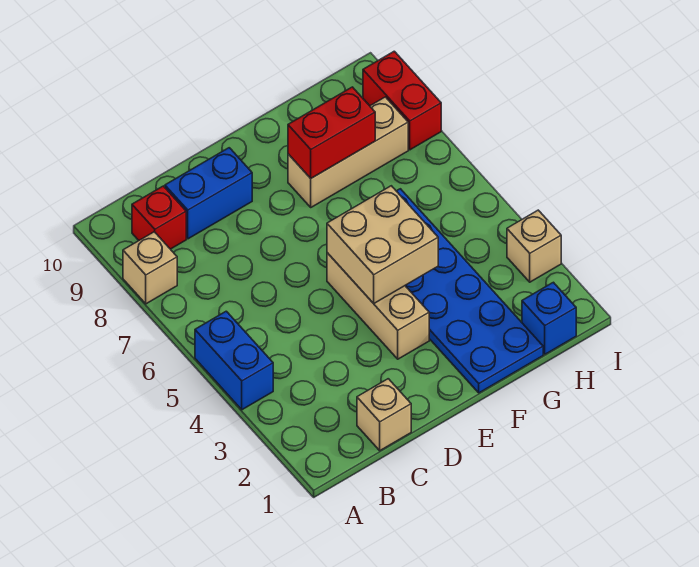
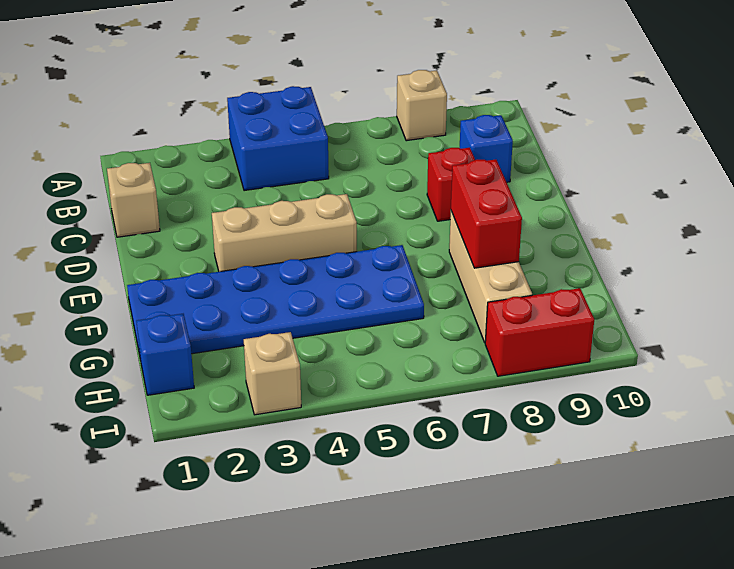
blue 1x2 brick [195,311,273,410] -> blue 2x2 brick [227,86,329,191]
red 1x1 brick [132,186,186,249] -> red 1x1 brick moved to [427,148,475,221]
blue 1x2 brick [165,148,252,239] -> blue 1x1 brick [460,115,513,182]
tan 2x2 brick [327,186,438,303] -> none

